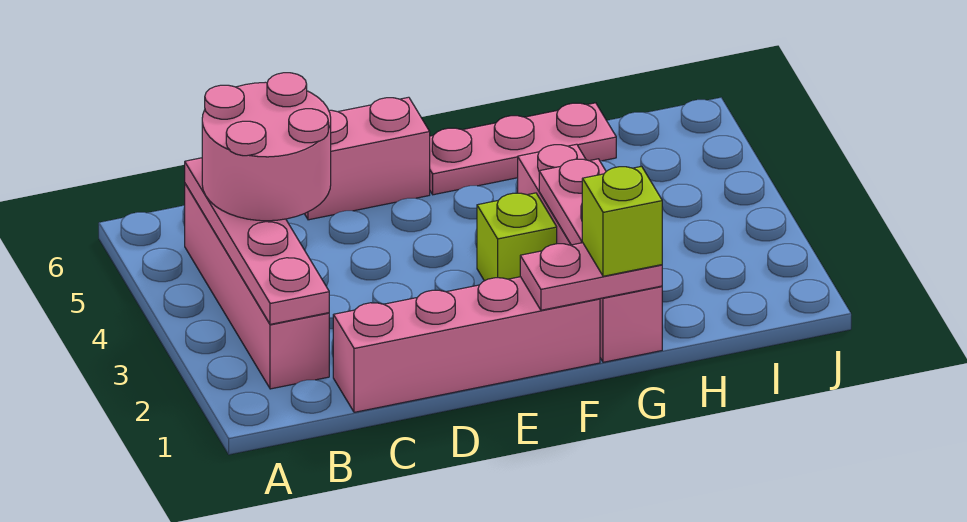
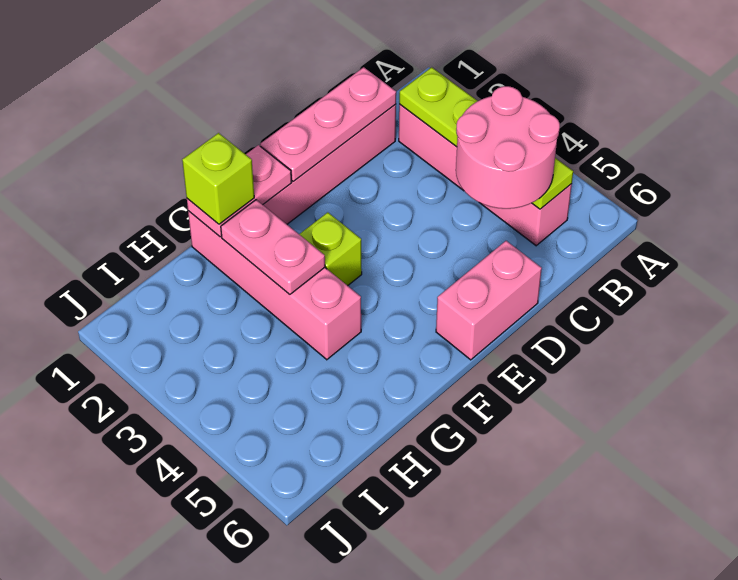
pink 1x4 plate [185,158,329,324] -> lime 1x4 plate [399,67,573,209]
pink 1x3 plate [430,103,616,195] -> pink 1x3 plate moved to [260,67,396,181]

